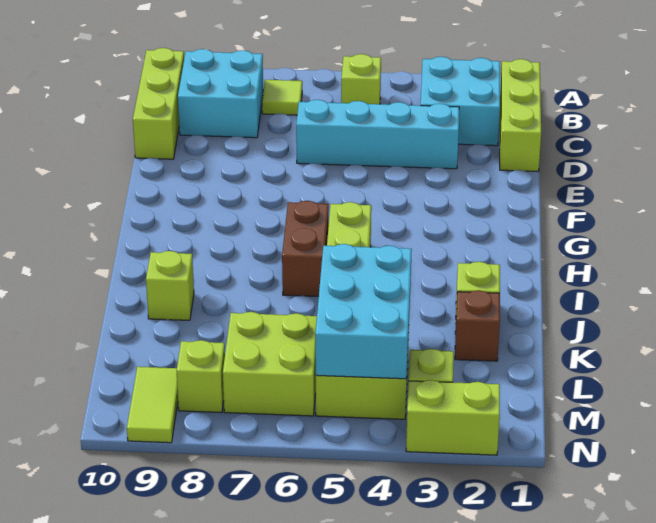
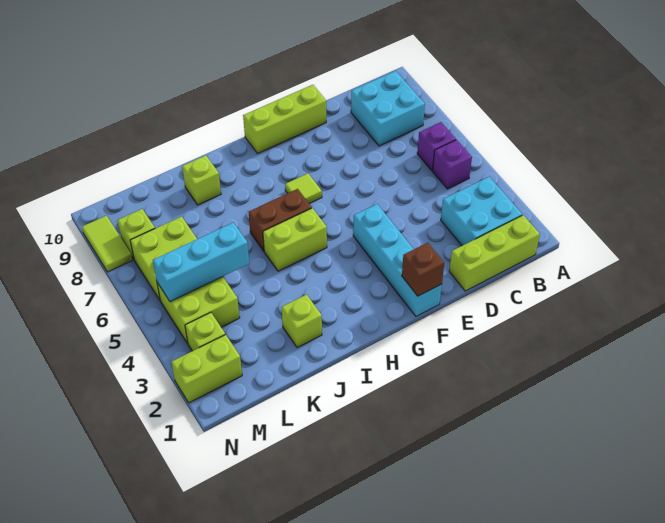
lime 1x1 brick [341,54,381,104] -> purple 1x1 brick [433,140,472,189]
none -> purple 1x1 brick [417,122,456,171]
lime 1x1 tile [262,80,302,115] -> lime 1x1 tile moved to [285,173,322,204]
lime 1x3 brick [133,48,184,159] -> lime 1x3 brick moved to [243,85,326,154]
cyan 1x4 brick [296,100,459,169] -> cyan 1x4 brick moved to [353,204,442,316]
brown 1x1 brick [455,290,500,361] -> brown 1x1 brick moved to [402,243,444,296]
cyan 2x3 brick [315,244,412,379] -> cyan 1x3 brick [153,223,249,302]
lime 1x2 tile [127,367,178,443] -> lime 1x2 tile turned to [82,216,132,272]
lime 1x2 brick [406,380,500,455] -> lime 1x2 brick turned to [171,335,242,403]

